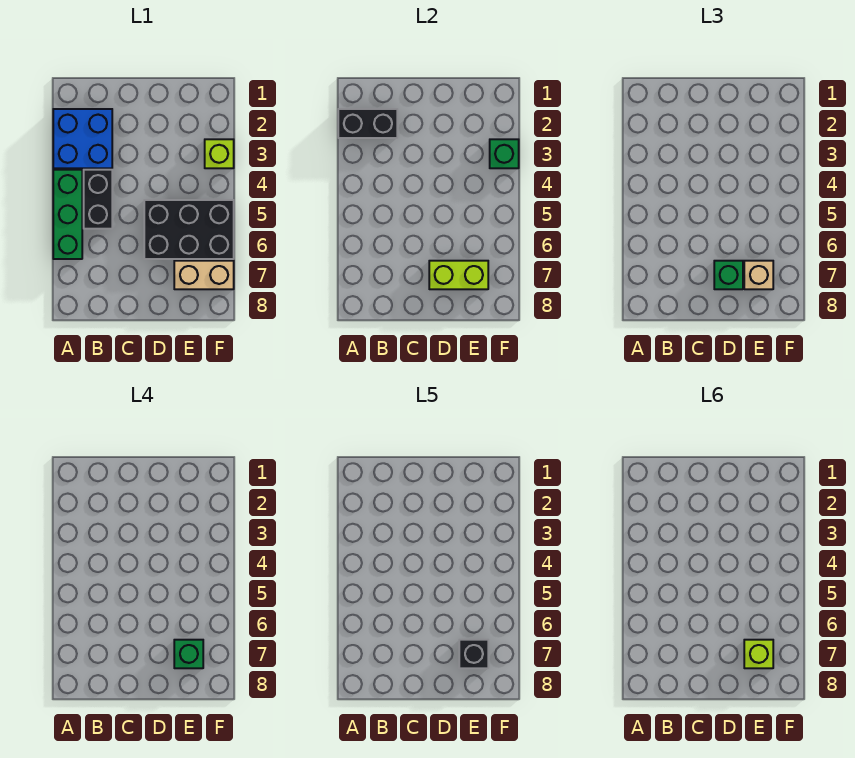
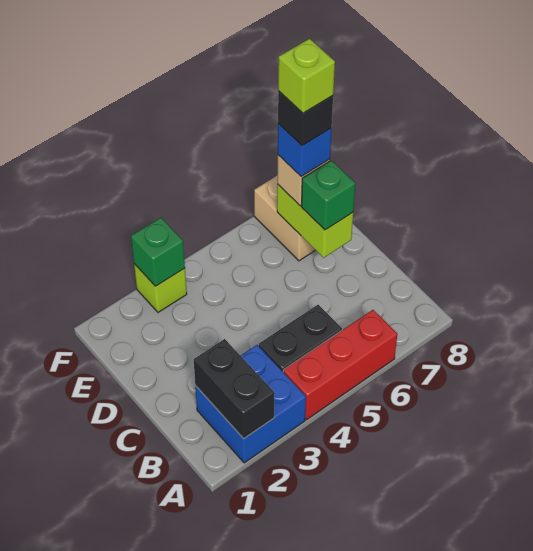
green 1x3 brick [53,170,82,259] -> red 1x3 brick [283,310,397,420]
black 2x3 brick [144,200,234,259] -> none
green 1x1 brick [174,640,203,668] -> blue 1x1 brick [278,124,332,177]

